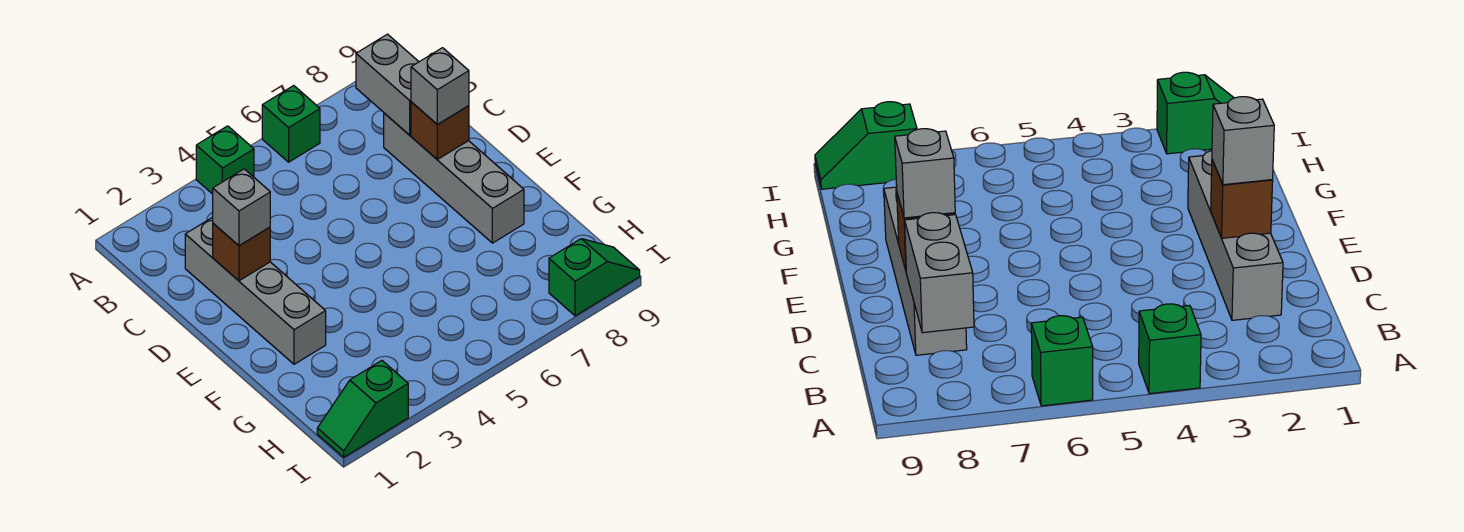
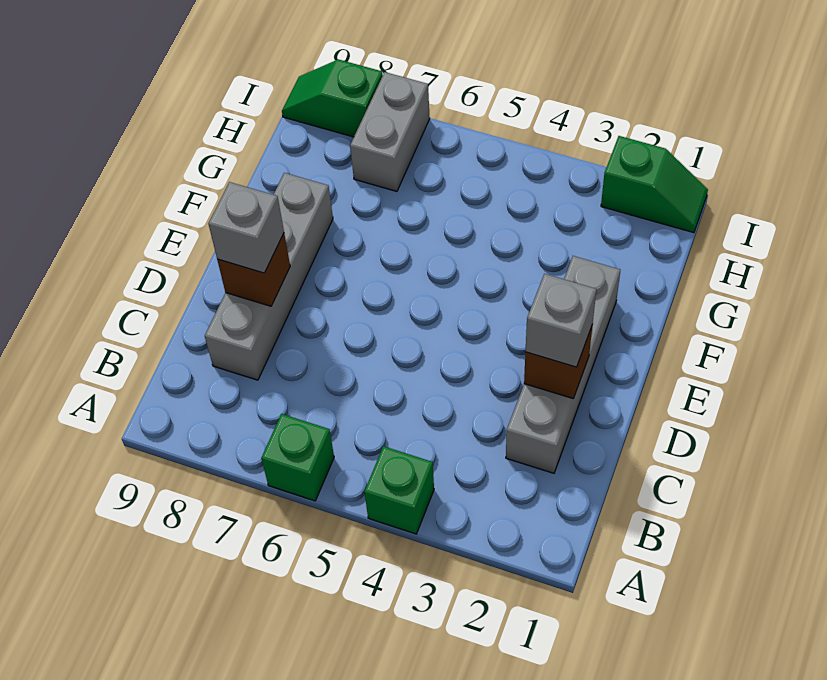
grey 1x2 brick [356,34,419,135] -> grey 1x2 brick moved to [350,72,430,192]

